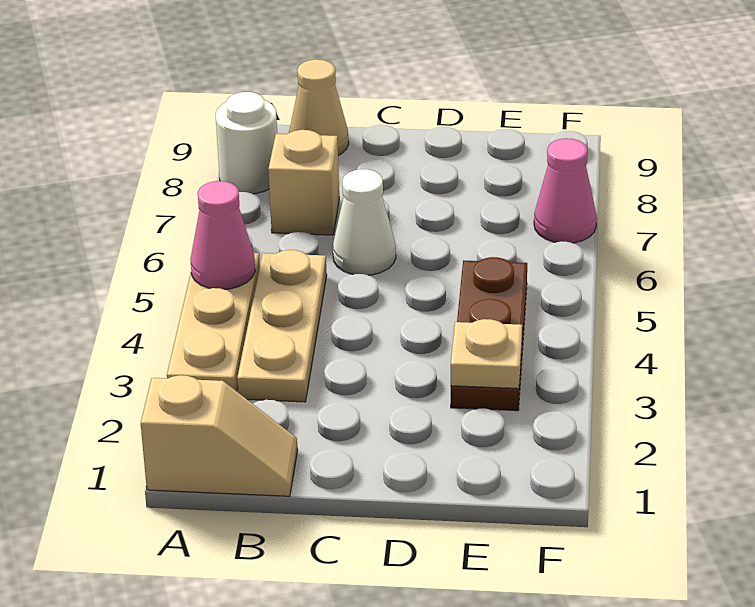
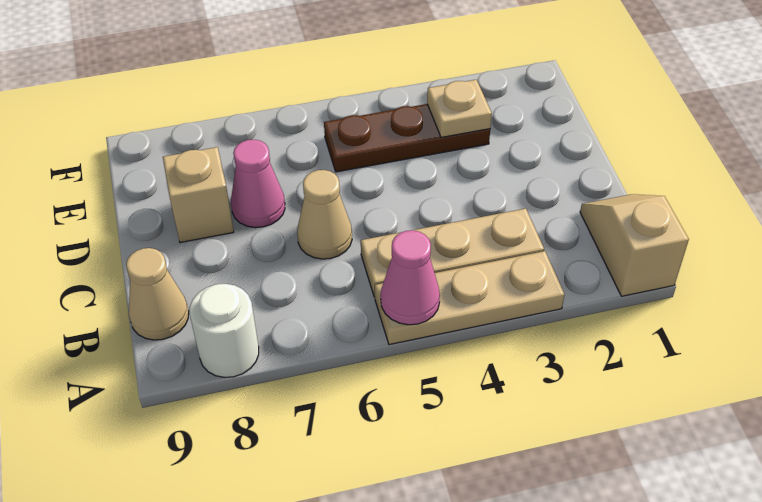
tan 1x1 brick [268,130,339,235] -> tan 1x1 brick moved to [163,147,234,243]
white 1x1 cone [333,169,396,275] -> tan 1x1 cone [297,170,352,259]
pink 1x1 cone [534,138,597,243] -> pink 1x1 cone moved to [231,140,285,228]

